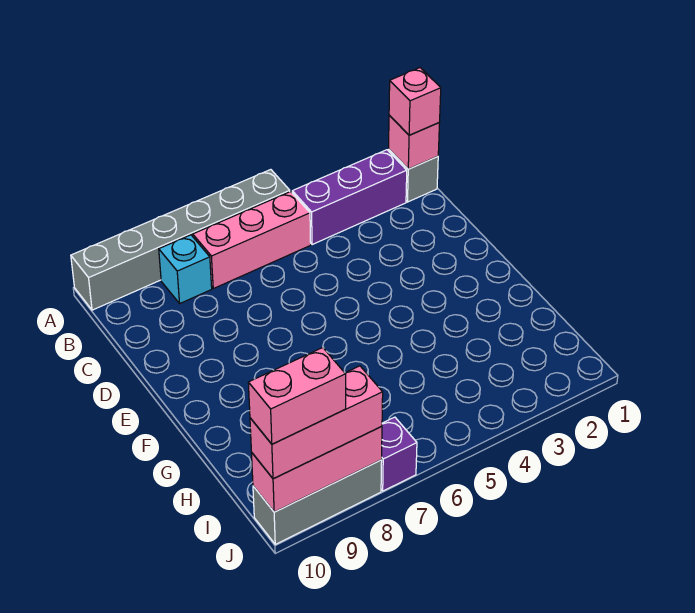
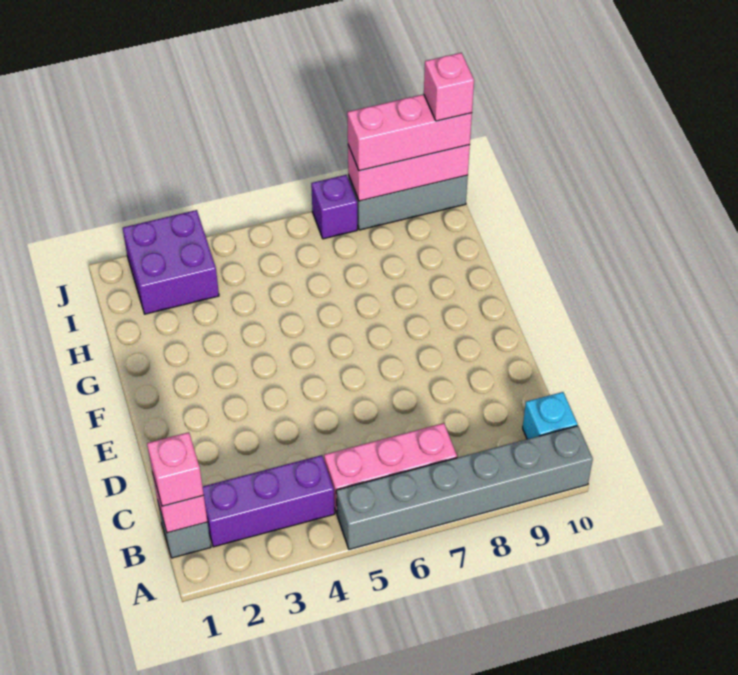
cyan 1x1 brick [159,235,212,303] -> cyan 1x1 brick moved to [523,392,577,439]
none -> purple 2x2 brick [123,210,219,314]
pink 1x2 brick [248,348,346,444] -> pink 1x1 brick [424,53,474,121]

